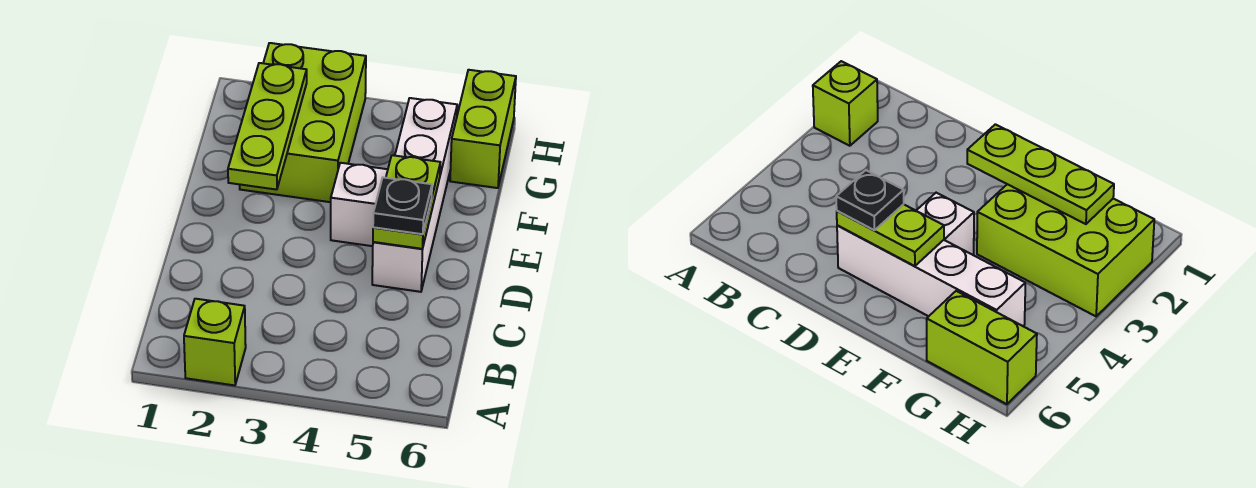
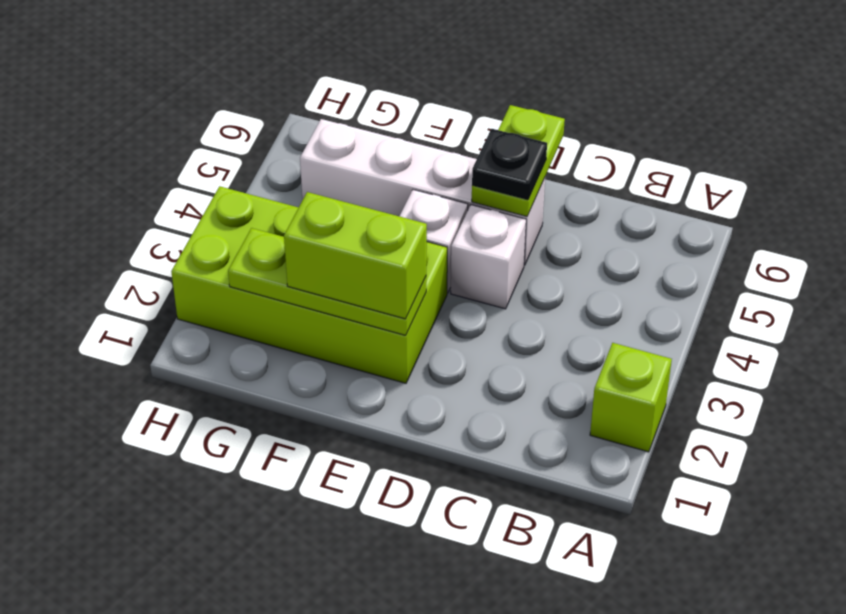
none -> white 1x1 brick [451,205,526,309]
lime 1x2 plate [373,155,441,249] -> lime 1x2 plate turned to [472,105,565,216]
lime 2x3 brick [240,43,366,202] -> lime 2x4 brick [171,186,447,383]
lime 1x2 brick [450,70,516,188] -> lime 1x2 brick moved to [284,192,427,319]

